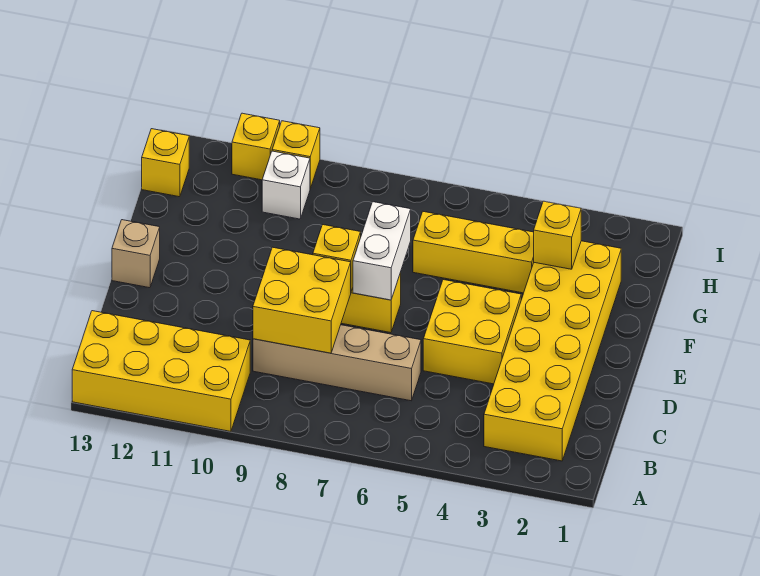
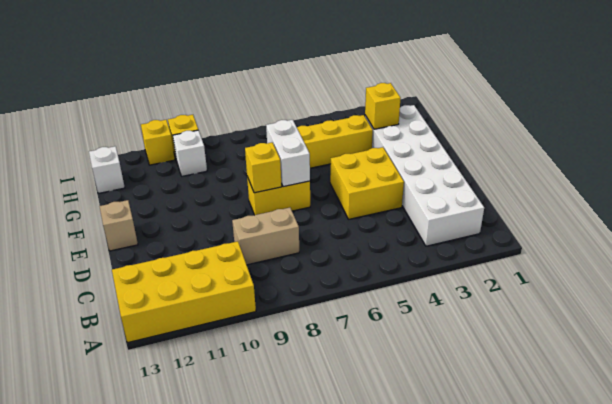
yellow 2x6 brick [484,241,621,461] -> white 2x6 brick [365,105,484,246]
tan 1x4 brick [253,325,421,401] -> tan 1x2 brick [232,208,299,265]
yellow 2x2 brick [253,247,351,353] -> none
yellow 1x1 brick [142,129,189,197] -> white 1x1 brick [89,146,125,194]

